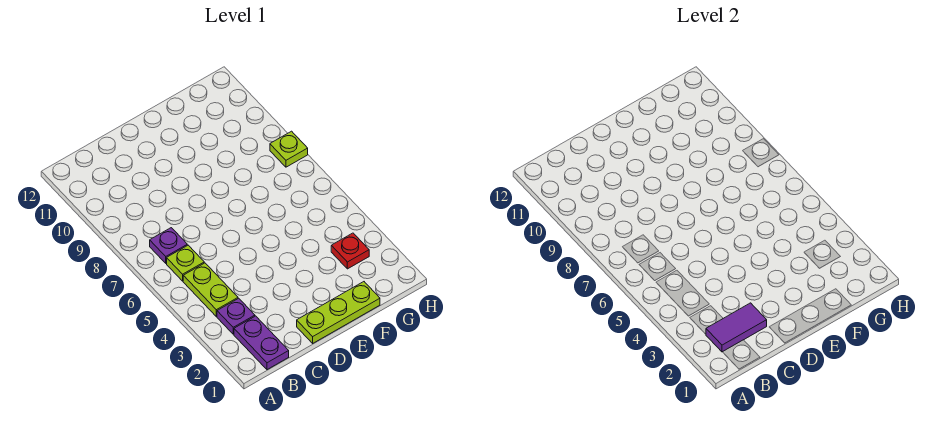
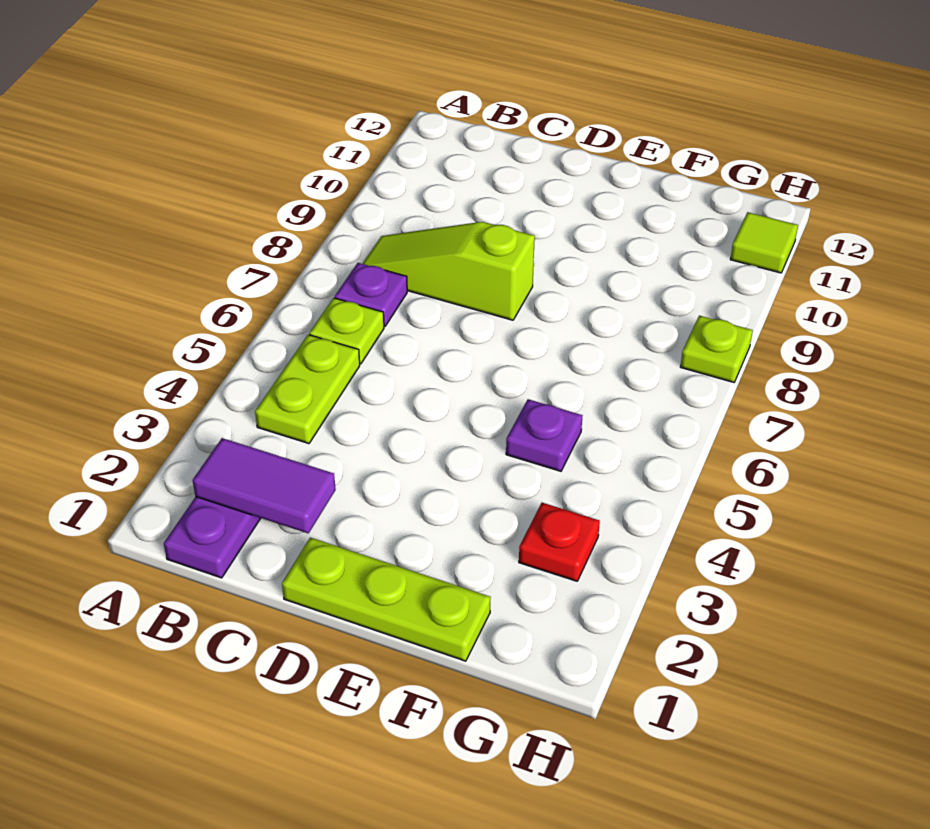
purple 1x1 plate [217,298,255,334] -> purple 1x1 plate moved to [506,399,582,471]
none -> lime 1x3 slope [362,222,535,320]
none -> lime 1x1 tile [730,212,798,273]

